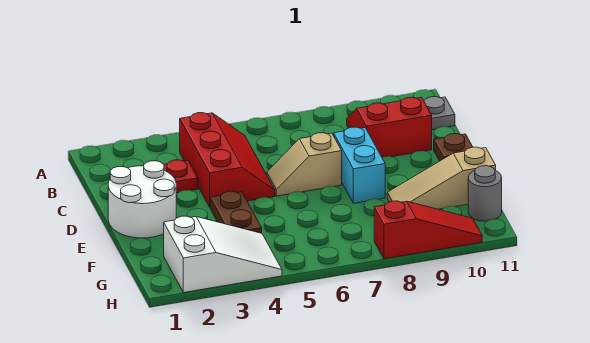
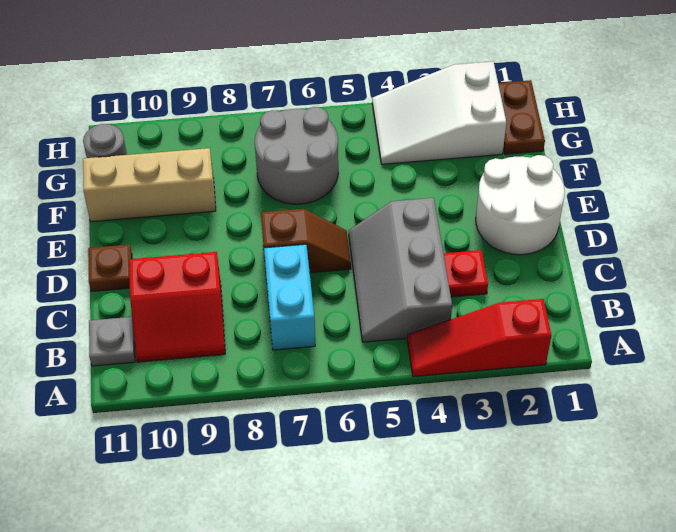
red 2x3 slope [180,113,275,207] -> grey 2x3 slope [349,198,452,342]
tan 1x2 slope [267,133,342,196] -> brown 1x2 slope [261,209,351,273]
cyan 1x2 brick [334,127,385,203] -> cyan 1x2 brick moved to [264,244,315,350]
brown 1x2 plate [210,191,262,233] -> brown 1x2 plate moved to [498,80,545,154]
none -> grey 2x2 round brick [255,107,338,204]
tan 1x3 slope [387,147,496,209] -> tan 1x3 brick [83,148,216,222]
red 1x3 slope [374,201,482,259] -> red 1x3 slope moved to [407,299,551,377]

